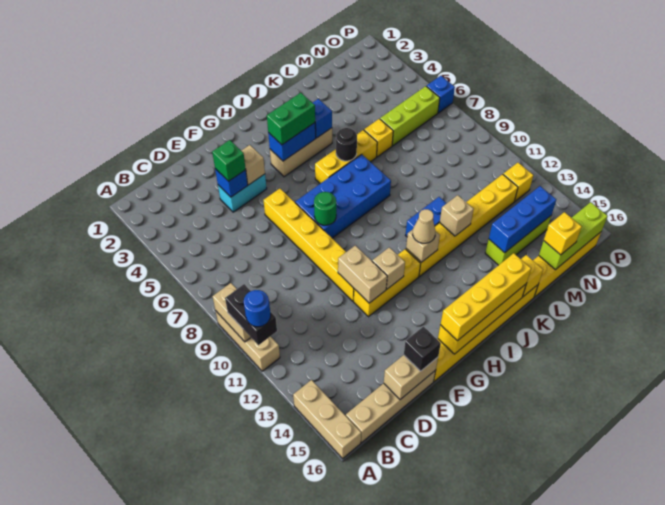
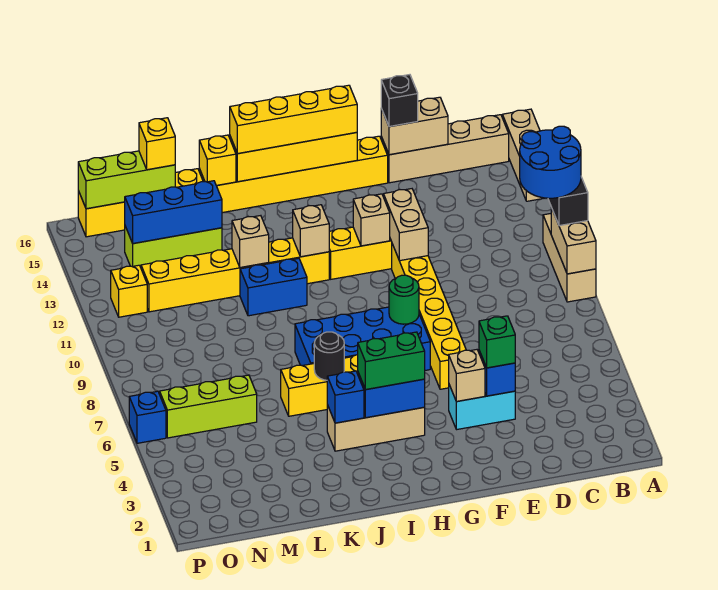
blue 1x1 round brick [244,290,271,327] -> blue 2x2 round brick [520,126,581,198]
tan 1x1 cone [413,209,436,243] -> none
yellow 1x1 brick [364,119,393,157] -> none

